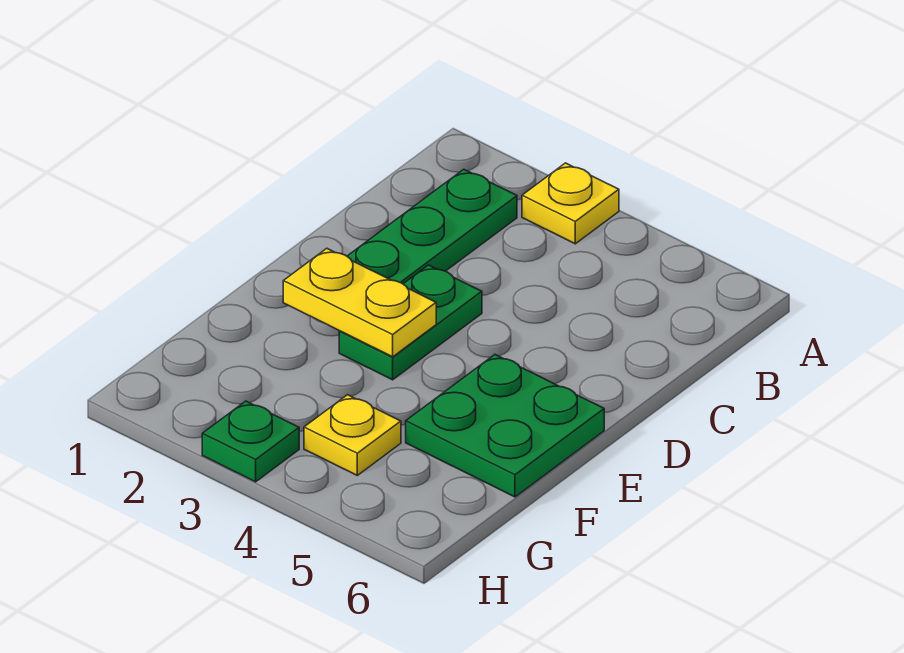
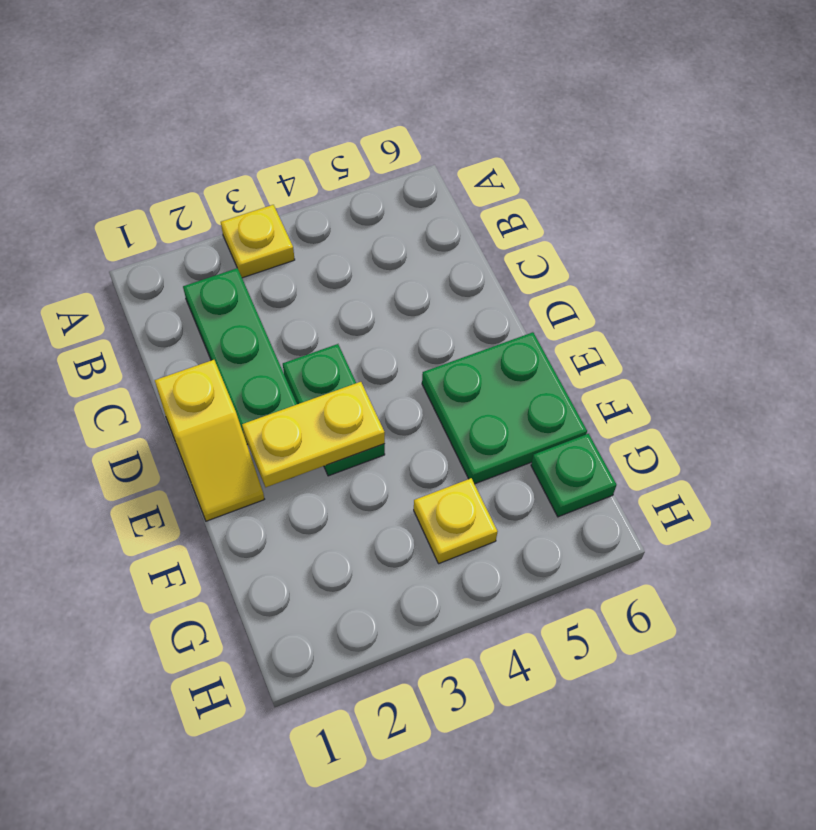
none -> yellow 1x2 slope [155,360,264,521]
green 1x1 plate [202,401,299,482] -> green 1x1 plate moved to [531,434,617,517]

